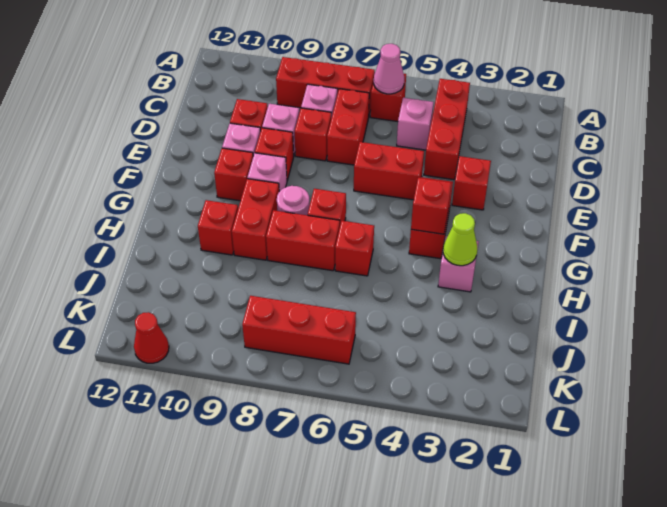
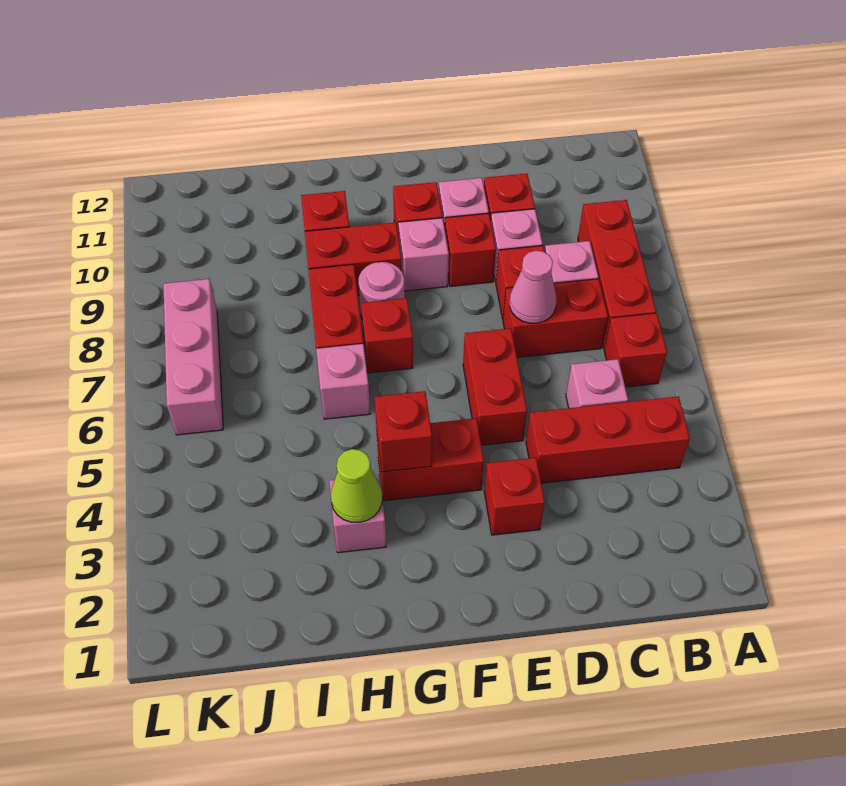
pink 1x1 cone [374,44,404,94] -> pink 1x1 cone moved to [510,251,557,323]
red 1x1 brick [335,221,374,276] -> pink 1x1 brick [316,344,370,419]
red 1x3 brick [242,296,356,364] -> pink 1x3 brick [163,279,223,435]
red 1x1 cone [134,312,169,363] -> none

